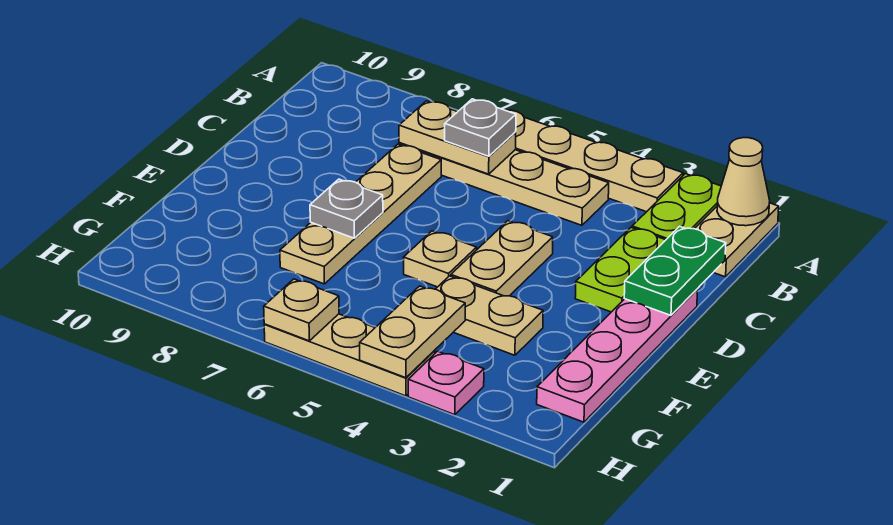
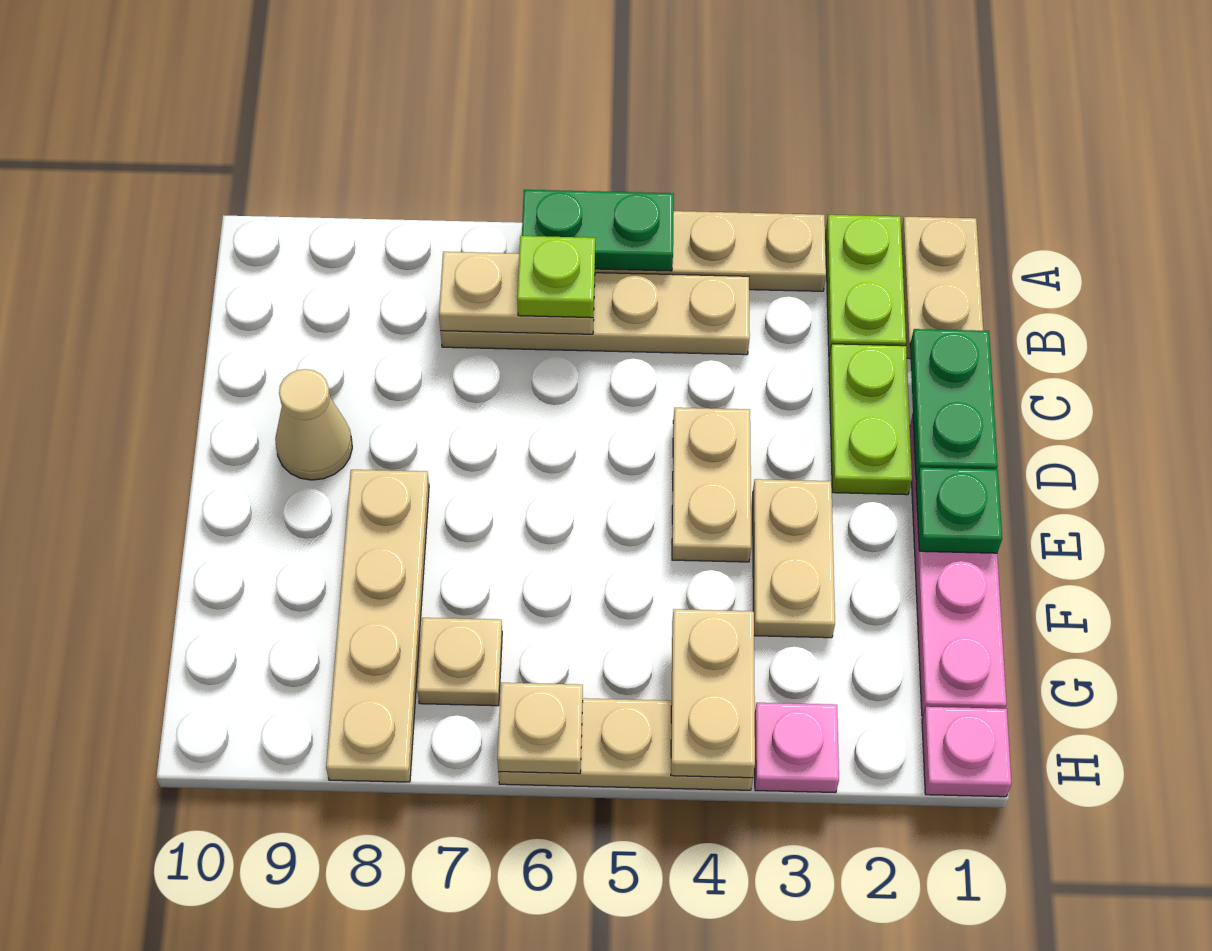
tan 1x1 cone [717,138,770,226] -> tan 1x1 cone moved to [275,369,352,480]
none -> green 1x2 plate [522,190,674,271]
grey 1x1 plate [445,99,516,156] -> lime 1x1 plate [517,236,595,318]
tan 1x4 plate [280,144,441,284] -> tan 1x4 plate moved to [326,470,429,782]
none -> green 1x1 plate [916,468,1002,553]
tan 1x1 plate [404,231,477,287] -> tan 1x1 plate moved to [417,618,502,706]
grey 1x1 plate [310,179,383,238] -> none
tan 1x2 plate [436,276,543,355] -> tan 1x2 plate turned to [753,479,835,638]
none -> pink 1x1 plate [922,707,1011,797]

